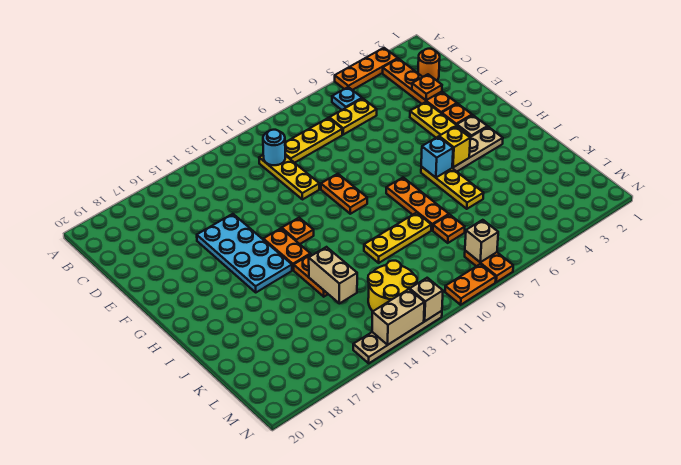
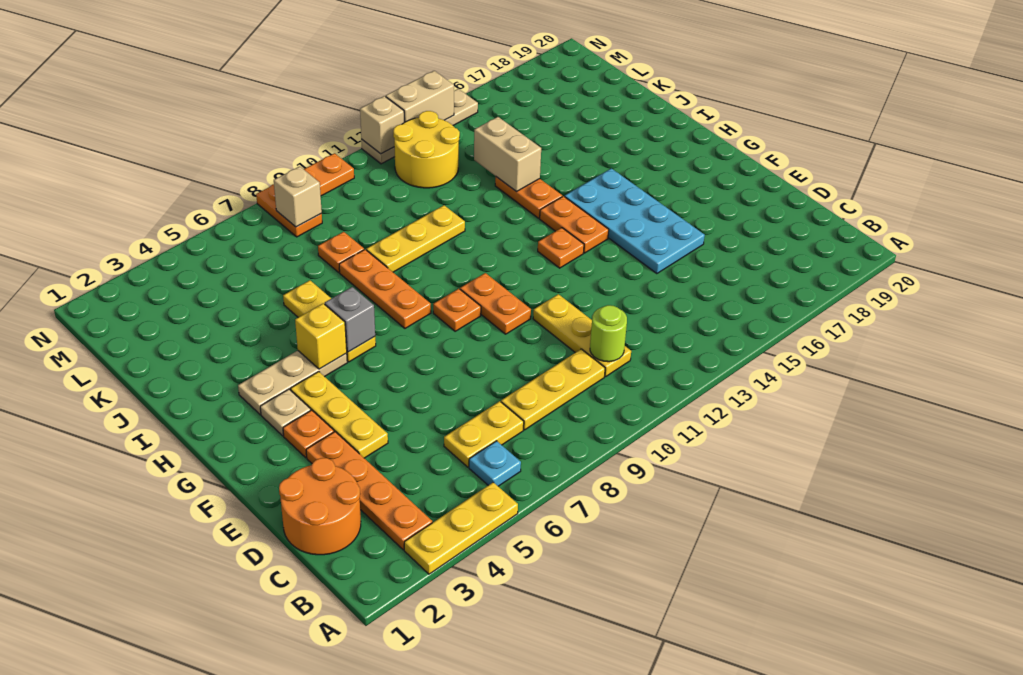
orange 1x3 plate [335,48,398,90] -> yellow 1x3 plate [404,482,518,574]
orange 1x1 round brick [418,49,440,80] -> orange 2x2 round brick [279,458,361,555]
cyan 1x1 round brick [263,130,285,165] -> lime 1x1 round brick [590,305,627,362]
orange 1x1 plate [412,74,442,100] -> orange 1x1 plate moved to [433,289,481,331]
cyan 1x1 brick [421,137,453,178] -> grey 1x1 brick [325,287,375,352]

